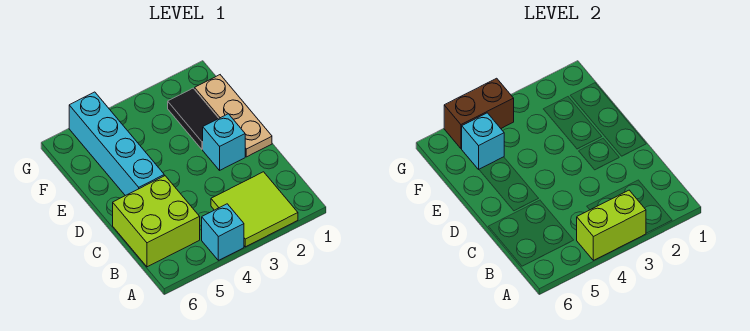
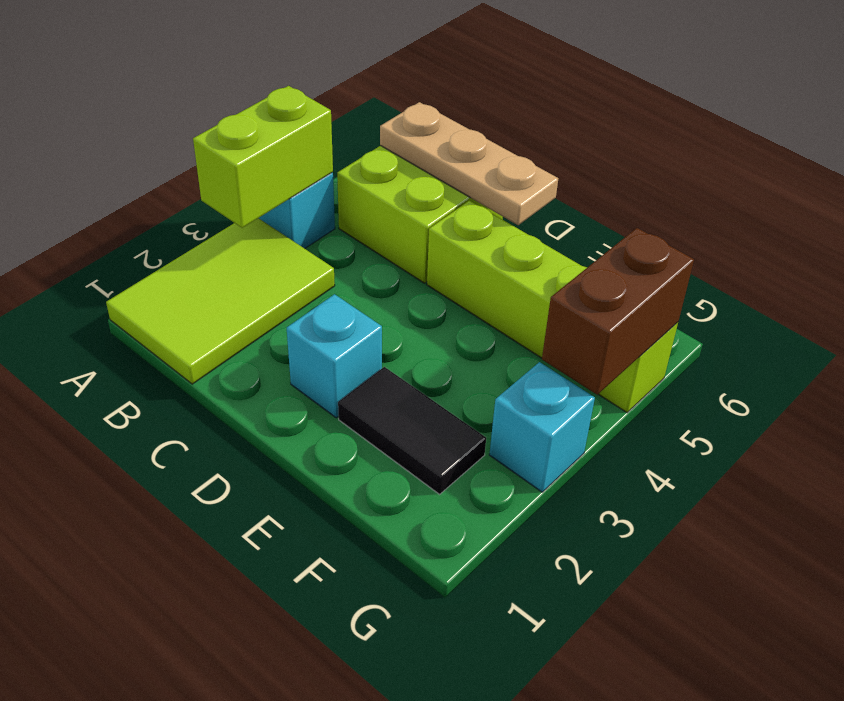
lime 2x2 tile [211,172,298,247] -> lime 2x3 tile [106,218,335,384]
tan 1x3 plate [195,75,272,157] -> tan 1x3 plate moved to [380,102,558,225]
cyan 1x4 brick [69,92,164,196] -> lime 1x4 brick [427,201,678,413]
cyan 1x1 brick [461,113,504,169] -> cyan 1x1 brick moved to [489,362,595,492]

